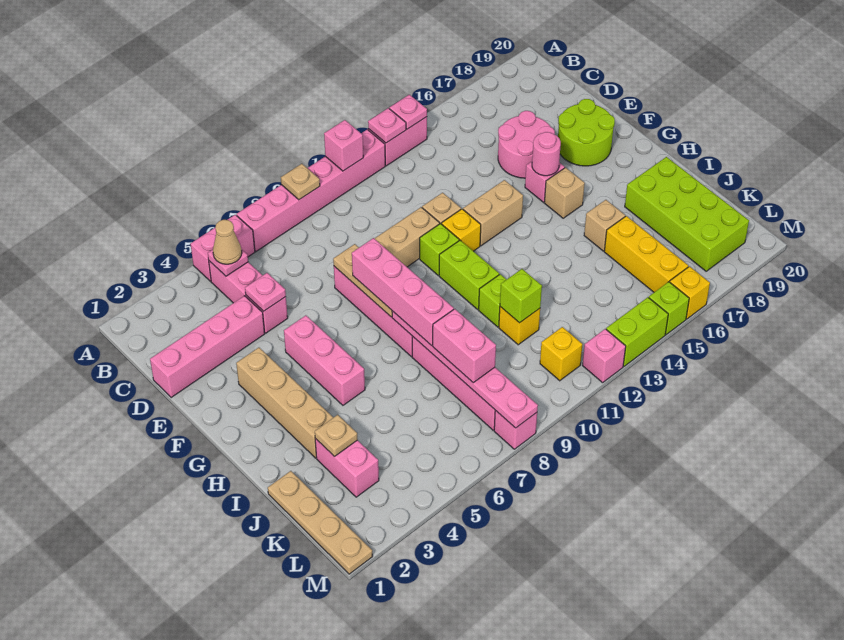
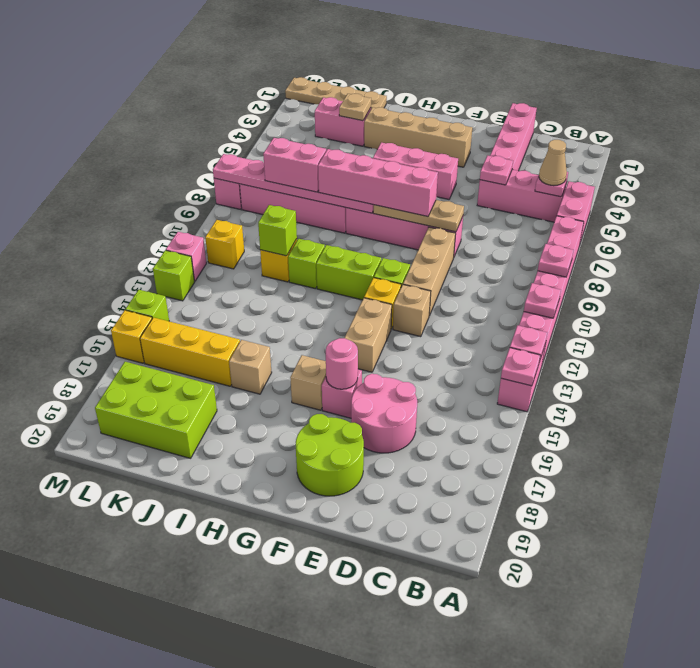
tan 1x1 plate [281,164,320,200] -> pink 1x1 plate [538,244,574,277]
pink 1x1 brick [324,120,363,171] -> pink 1x1 plate [524,283,561,318]
lime 2x4 brick [625,157,749,271] -> lime 2x3 brick [95,362,217,458]
lime 1x2 brick [606,297,668,366] -> lime 1x1 brick [153,250,194,301]

